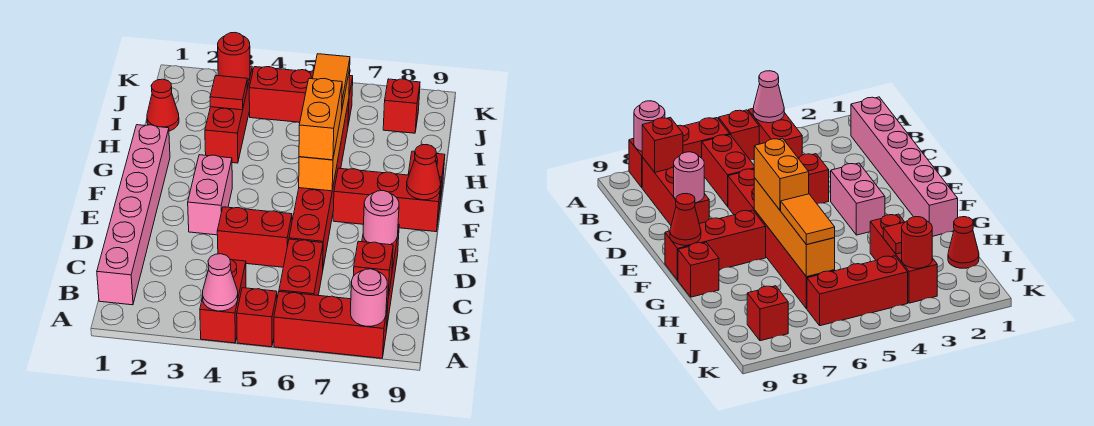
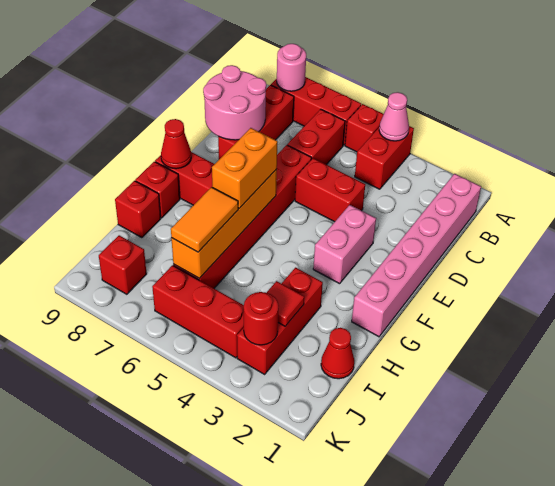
red 1x1 brick [354,241,393,301] -> red 1x1 brick moved to [115,181,161,238]
pink 1x1 round brick [363,191,399,245] -> pink 2x2 round brick [203,65,266,140]

